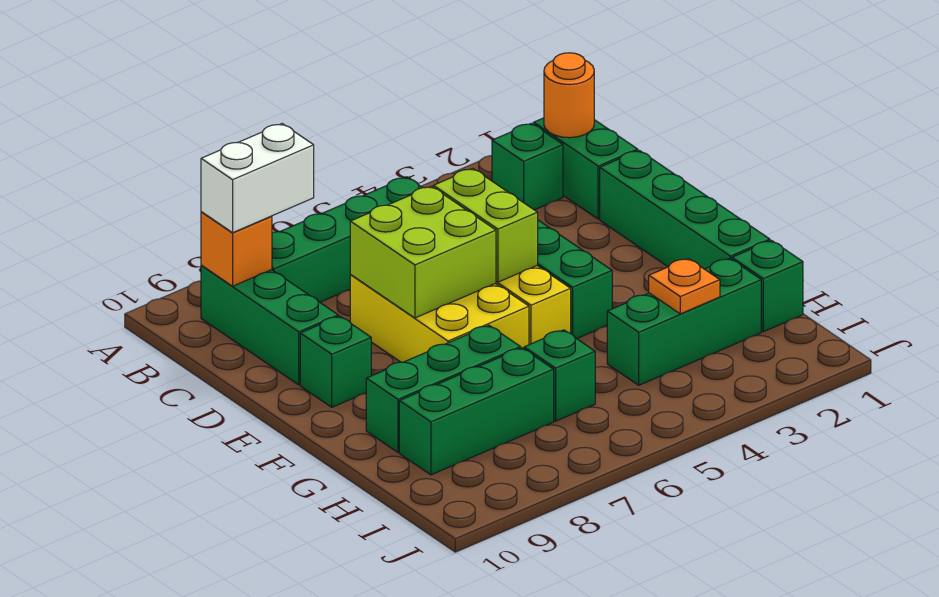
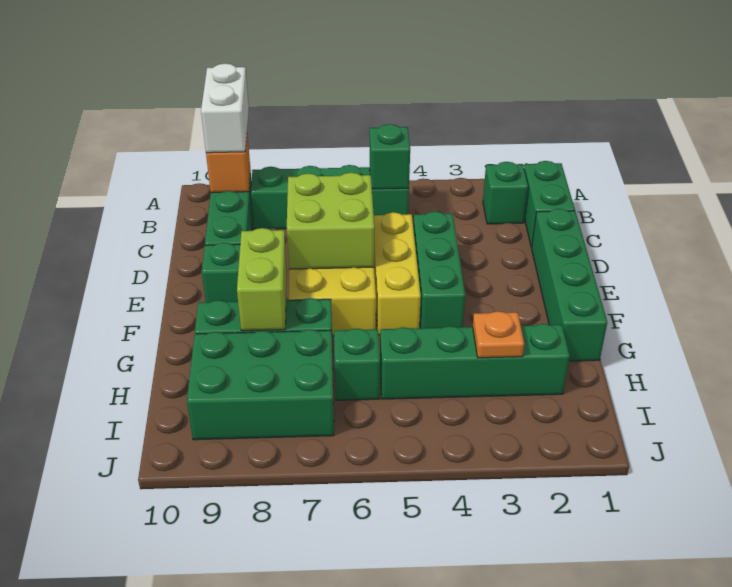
orange 1x1 round brick [544,53,594,138] -> none
white 1x2 brick [201,124,314,233] -> white 1x2 brick turned to [201,64,249,153]
lime 1x2 brick [433,169,538,282] -> lime 1x2 brick moved to [237,228,287,331]
green 1x1 brick [732,240,803,332] -> green 1x1 brick moved to [370,124,410,189]
green 1x3 brick [607,258,761,385] -> green 1x4 brick [380,324,570,399]
green 1x3 brick [399,348,554,475] -> green 2x3 brick [187,330,334,440]

